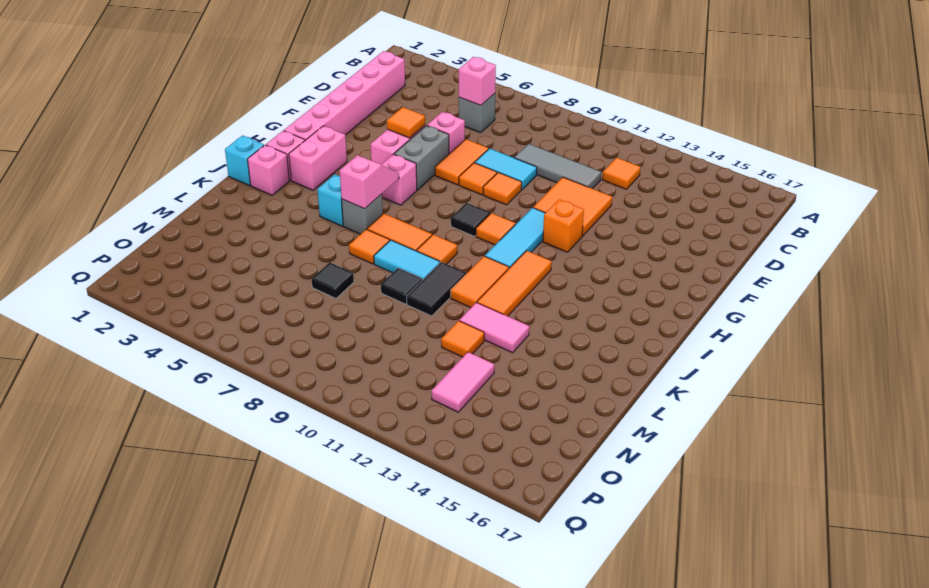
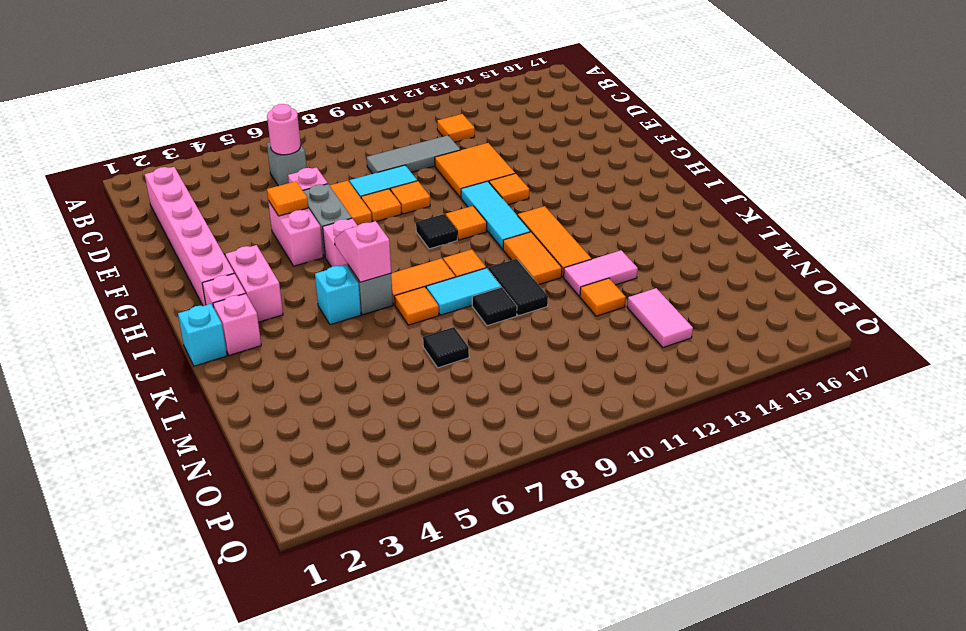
pink 1x1 brick [459,57,496,105] -> pink 1x1 round brick [267,104,301,155]
orange 1x1 brick [543,199,584,252] -> orange 1x1 tile [489,174,529,205]

